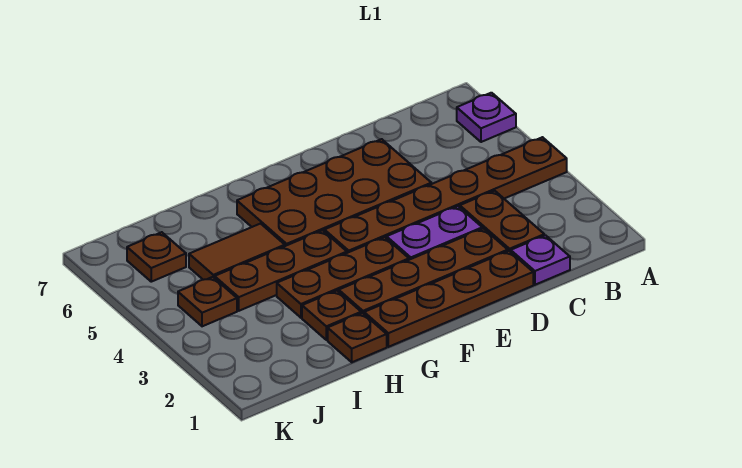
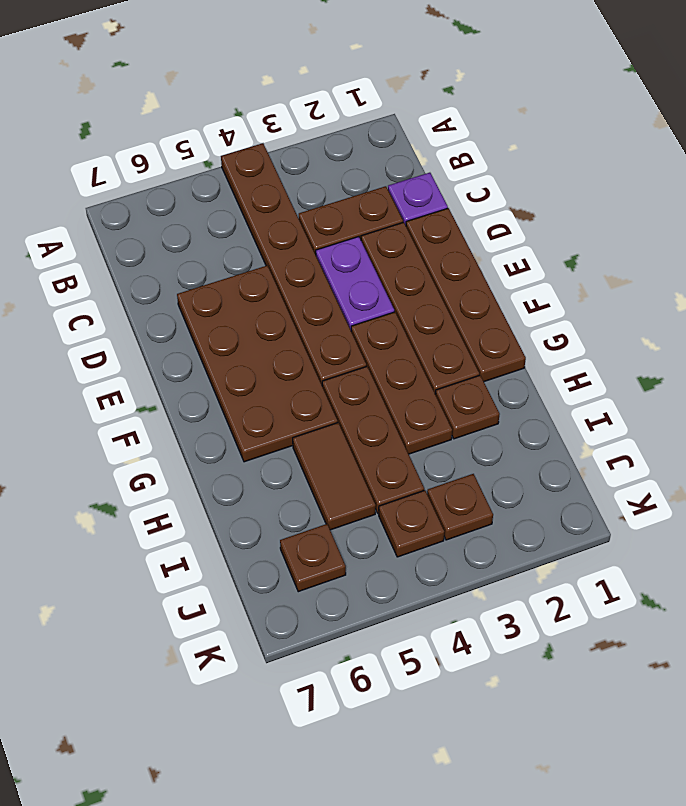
purple 1x1 plate [457,93,516,142] -> none
brown 1x1 plate [328,313,387,362] -> brown 1x1 plate moved to [427,474,493,540]

